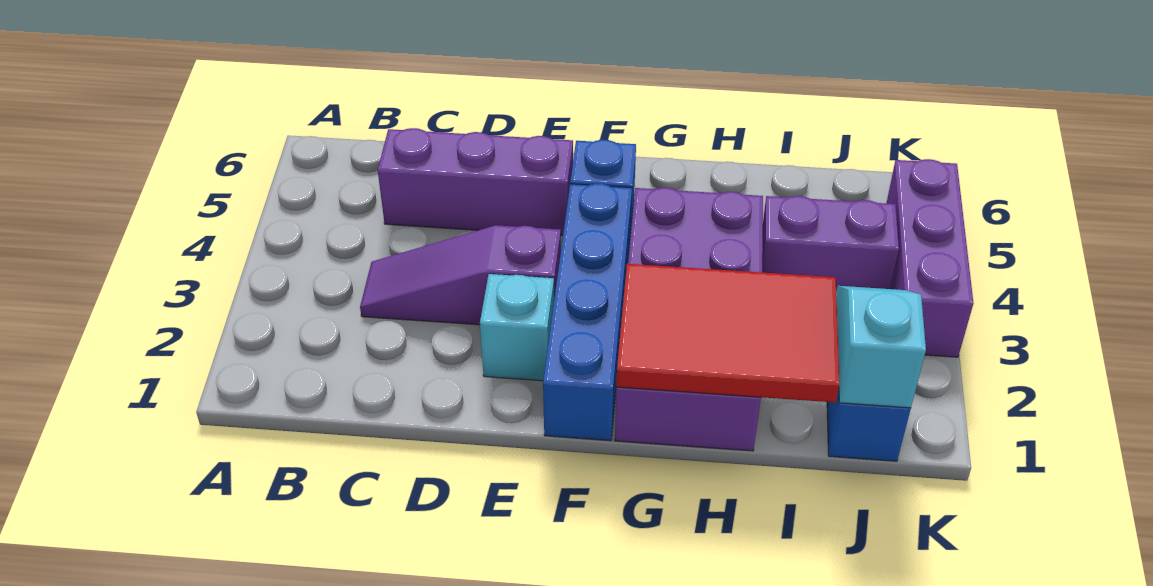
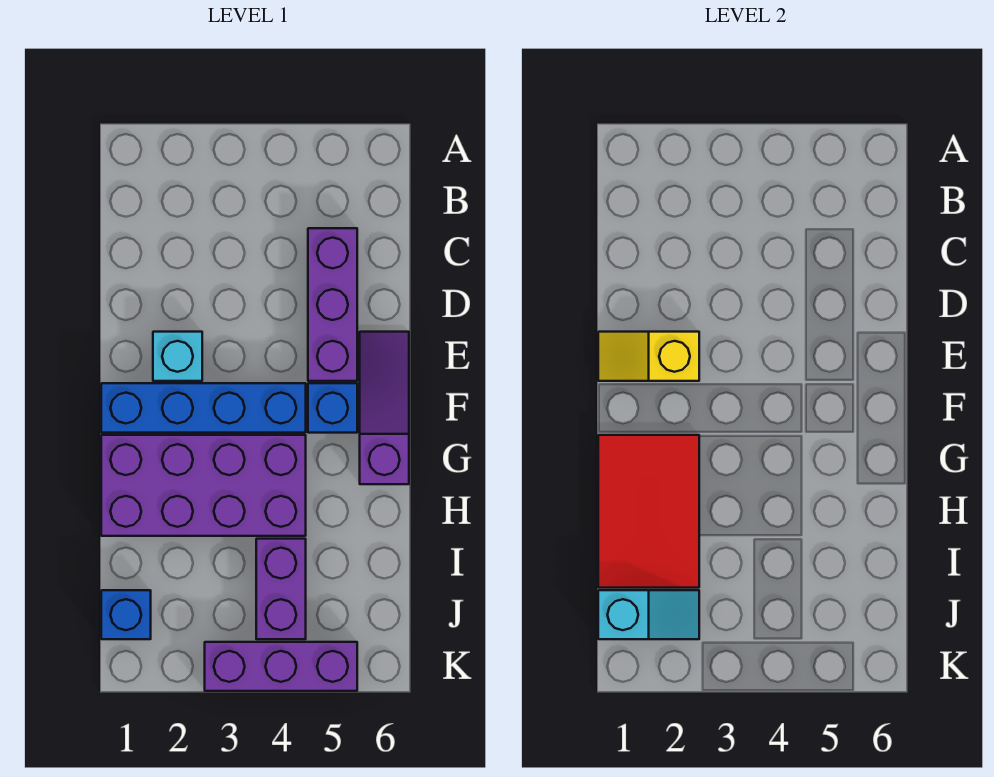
purple 1x3 slope [360,225,561,325] -> purple 1x3 slope moved to [360,332,409,484]
none -> yellow 1x2 slope [598,332,699,381]

